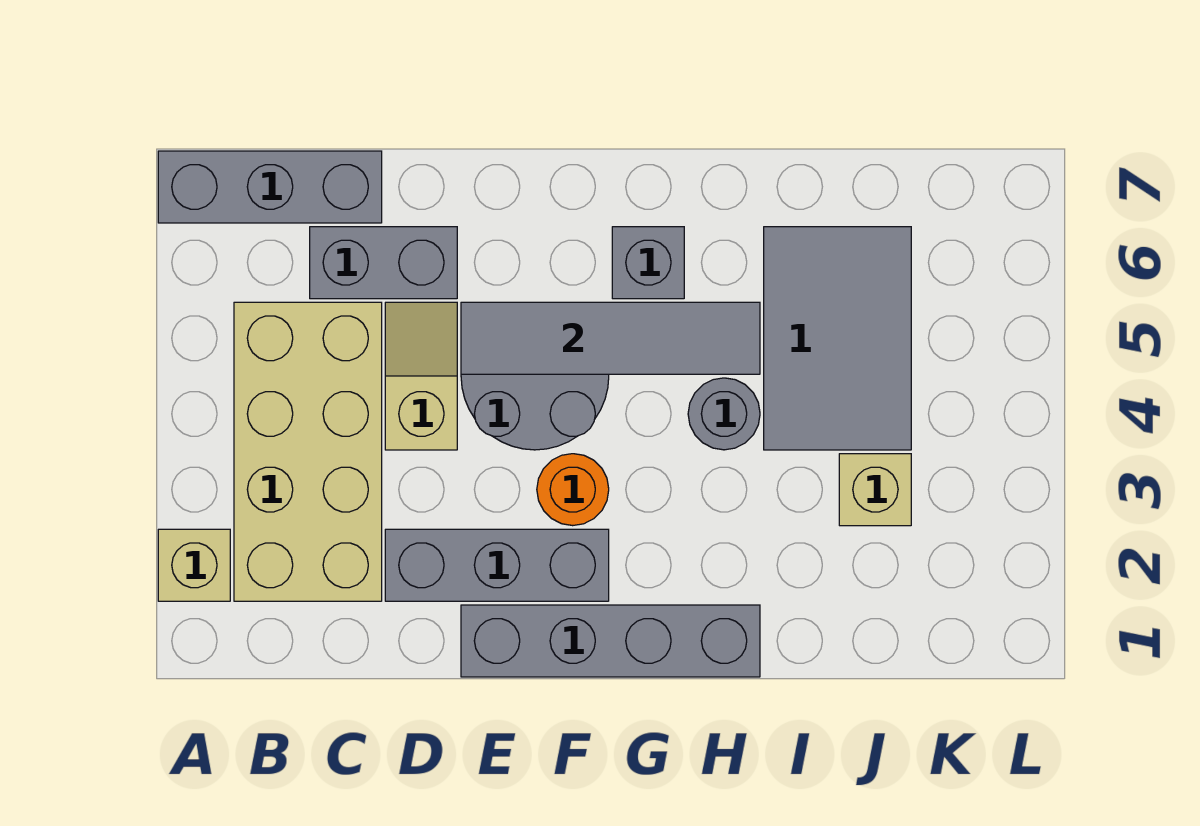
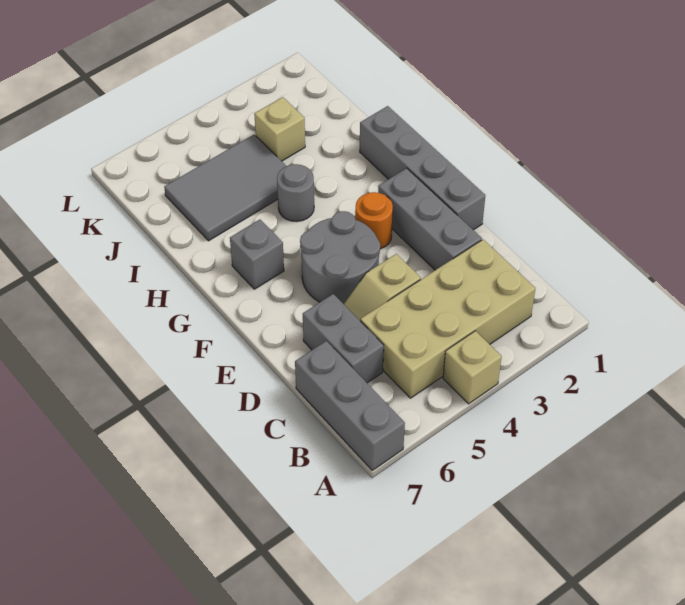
tan 1x1 brick [158,529,230,601] -> tan 1x1 brick moved to [443,331,502,404]
grey 1x4 tile [461,302,760,374] -> none

